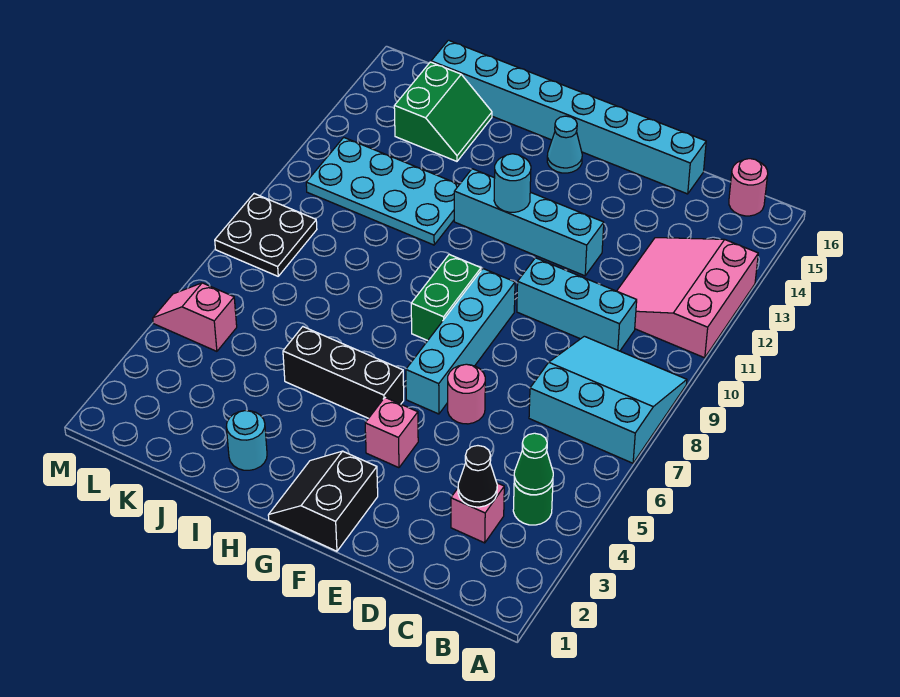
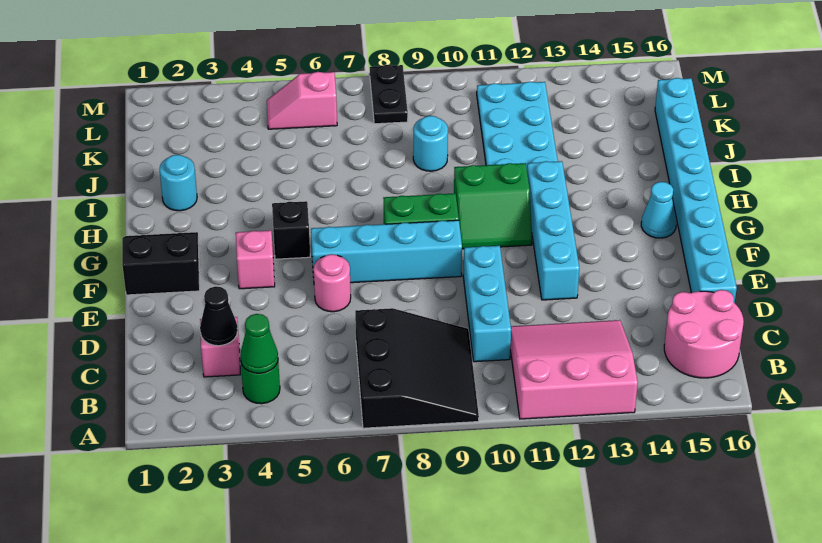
cyan 3x3 slope [529,336,687,463] -> black 3x3 slope [355,308,479,428]
pink 1x1 round brick [729,159,768,216] -> pink 2x2 round brick [664,290,744,378]
black 1x3 brick [283,327,404,418] -> black 1x1 brick [272,201,310,259]
cyan 1x1 round brick [494,154,531,212] -> cyan 1x1 round brick moved to [413,116,448,171]
green 2x2 slope [394,62,492,161] -> green 2x2 slope moved to [454,163,532,249]
pink 1x2 slope [153,283,237,351] -> pink 1x2 slope turned to [267,72,337,129]
black 2x2 plate [215,194,317,276] -> black 1x2 plate [370,65,408,124]

